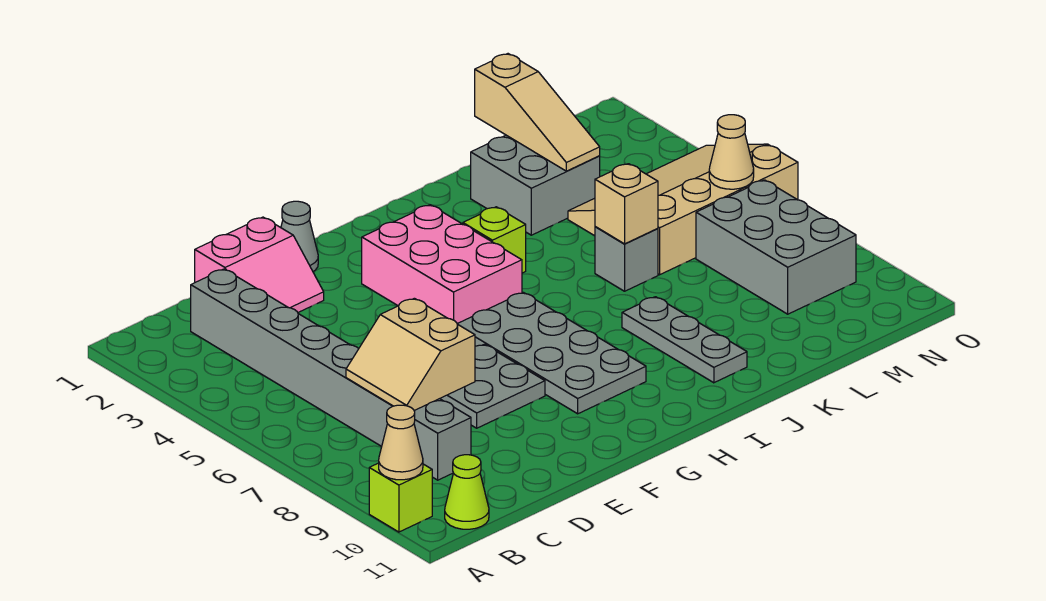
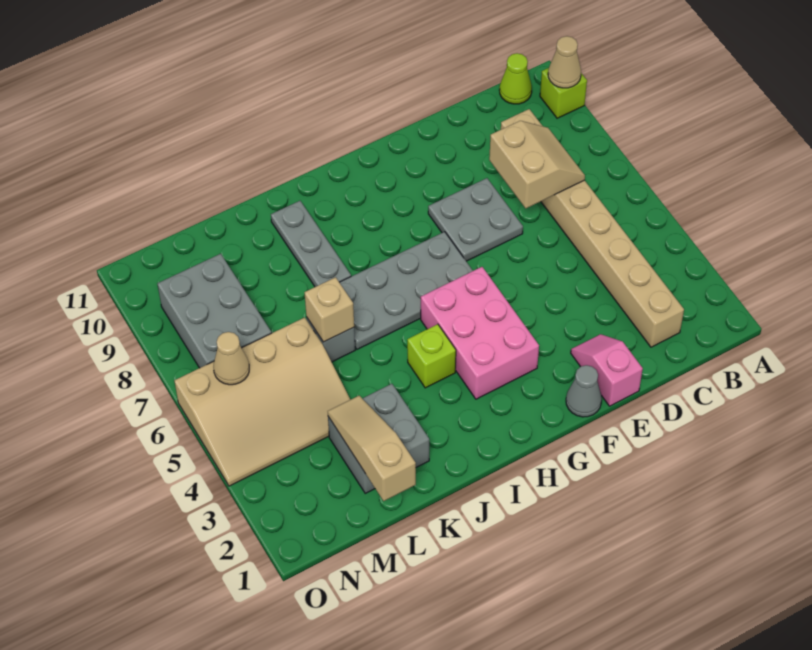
grey 1x8 brick [191,269,471,480] -> tan 1x8 brick [501,109,684,347]
pink 2x2 slope [195,217,324,312] -> pink 1x2 slope [571,334,643,406]
grey 2x4 plate [458,292,646,414] -> grey 2x4 plate turned to [339,232,473,349]

